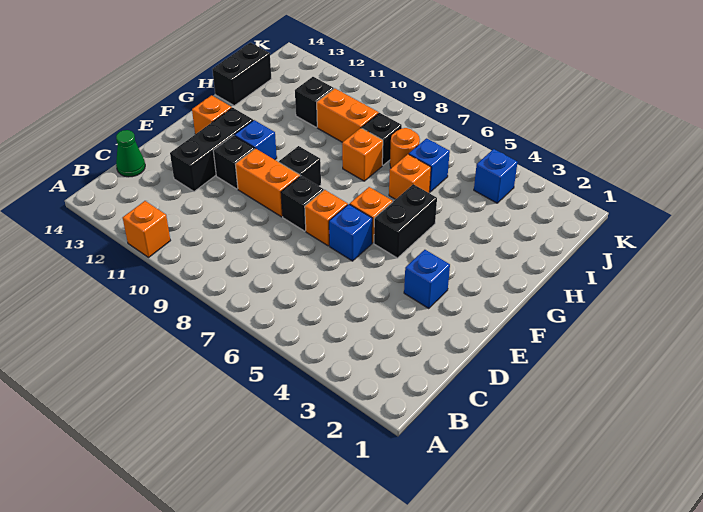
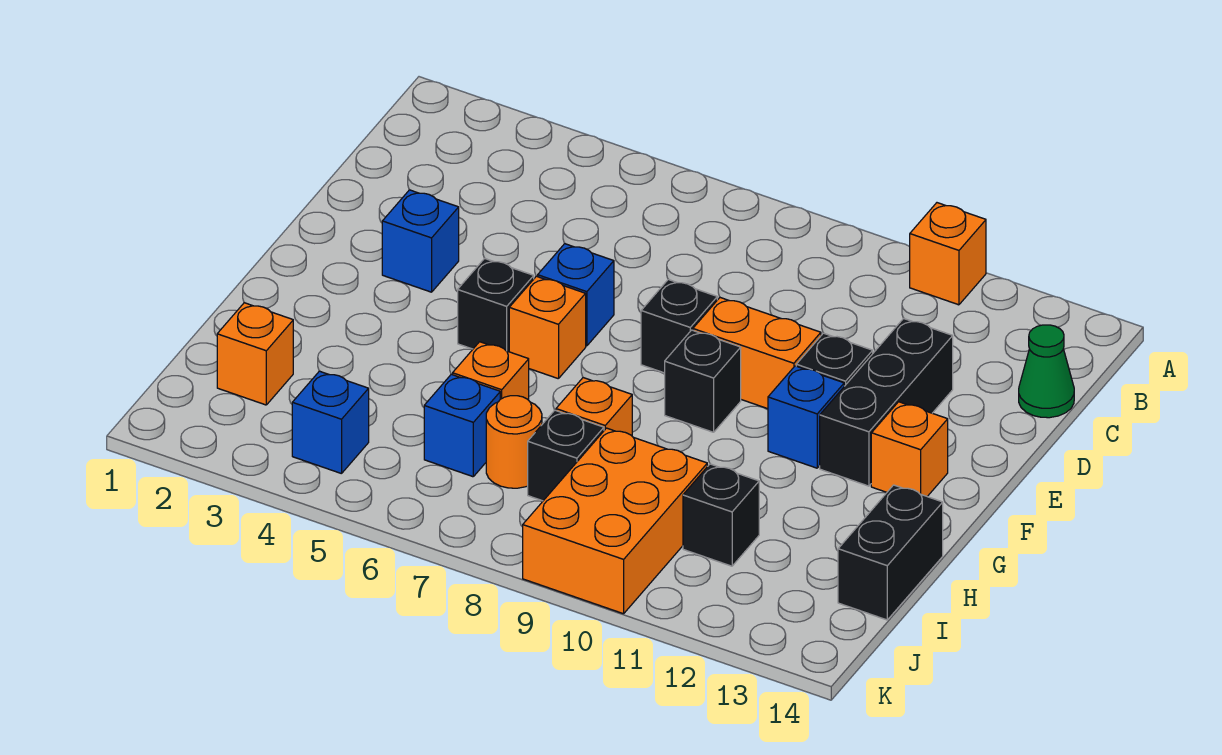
orange 1x1 brick [305,190,348,246] -> orange 1x1 brick moved to [217,303,293,405]
black 1x2 brick [374,184,437,258] -> black 1x1 brick [458,258,534,352]
orange 1x2 brick [317,88,379,142] -> orange 2x3 brick [523,428,707,614]

